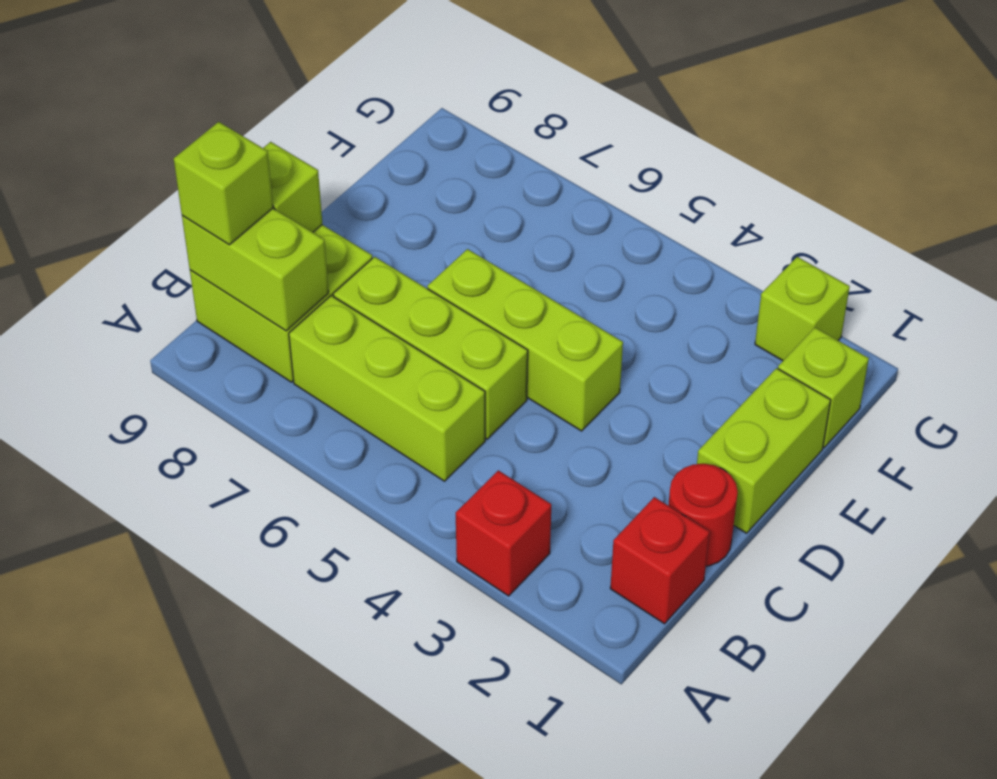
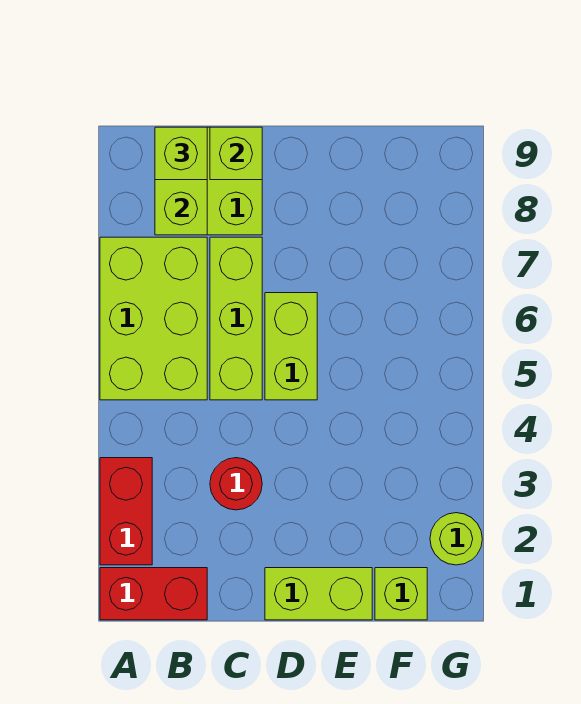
red 1x1 brick [456,470,551,596] -> red 1x2 brick [100,458,152,565]
red 1x1 brick [610,497,710,624] -> red 1x2 brick [100,568,207,620]
lime 1x3 brick [289,296,485,481] -> lime 2x3 brick [100,237,207,400]
red 1x1 round brick [668,464,738,566] -> red 1x1 round brick moved to [210,458,262,510]
lime 1x3 brick [427,249,623,431] -> lime 1x2 brick [265,293,317,400]
lime 1x1 brick [755,257,850,361] -> lime 1x1 round brick [430,513,482,565]

